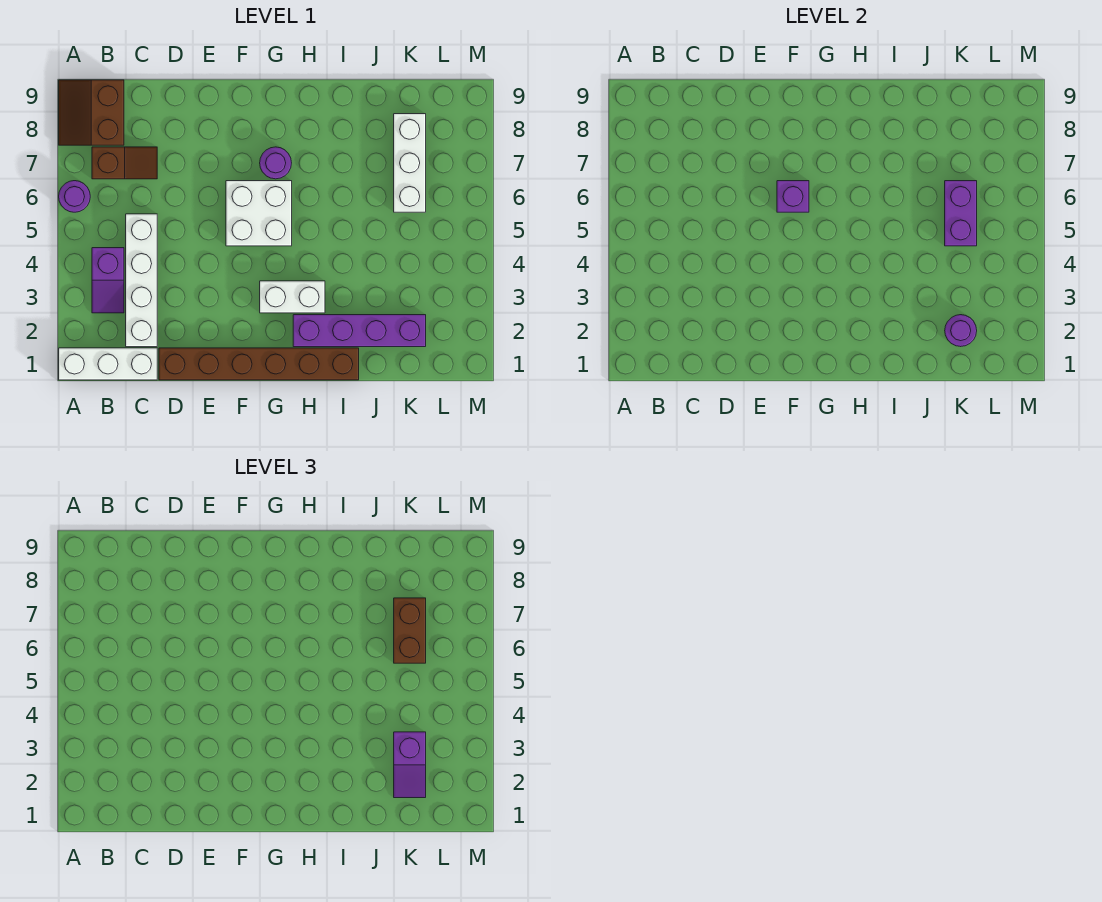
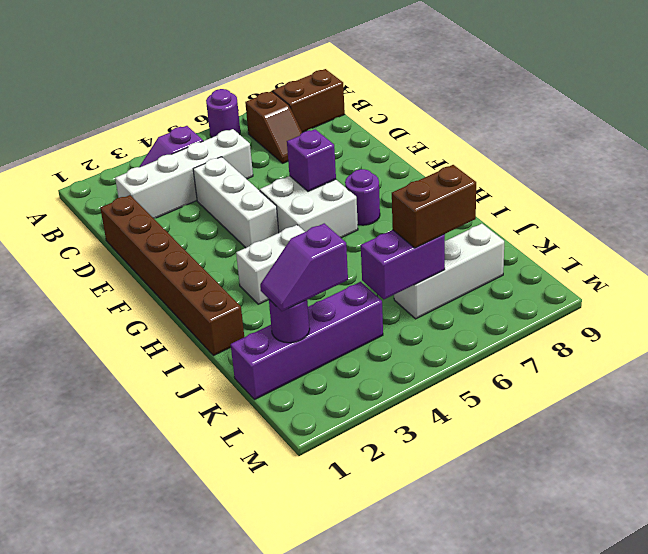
white 1x3 brick [59,348,157,380] -> white 1x3 brick moved to [193,157,279,248]
white 1x2 brick [260,281,325,313] -> white 1x2 brick turned to [236,225,305,304]
purple 1x4 brick [293,315,426,347] -> purple 1x4 brick turned to [231,282,383,400]

